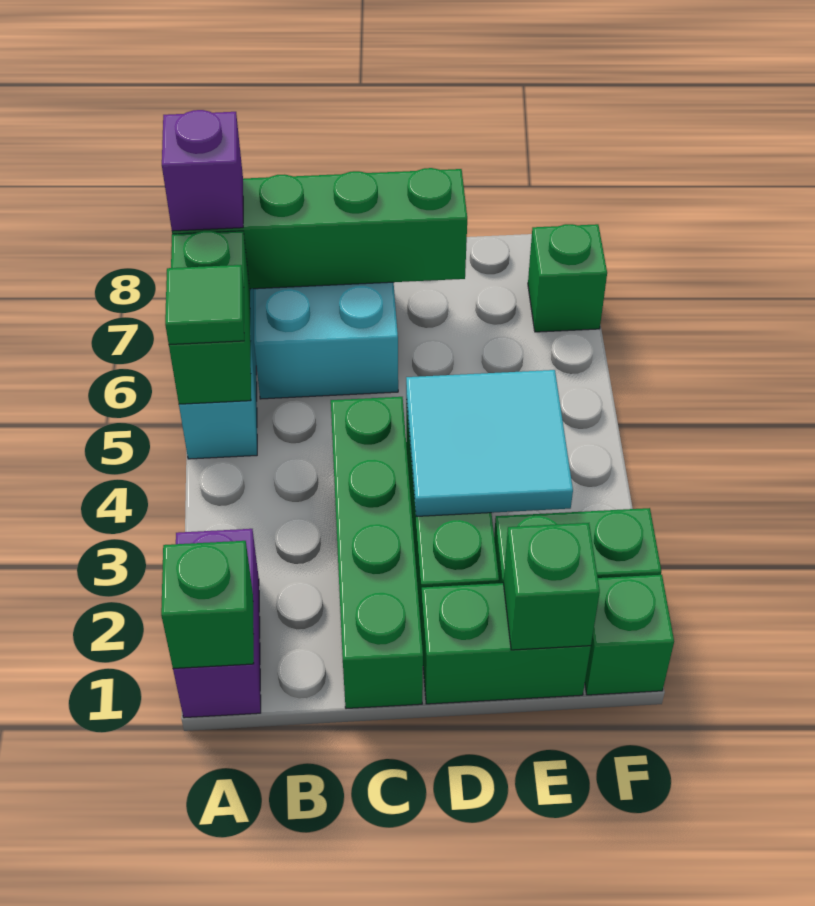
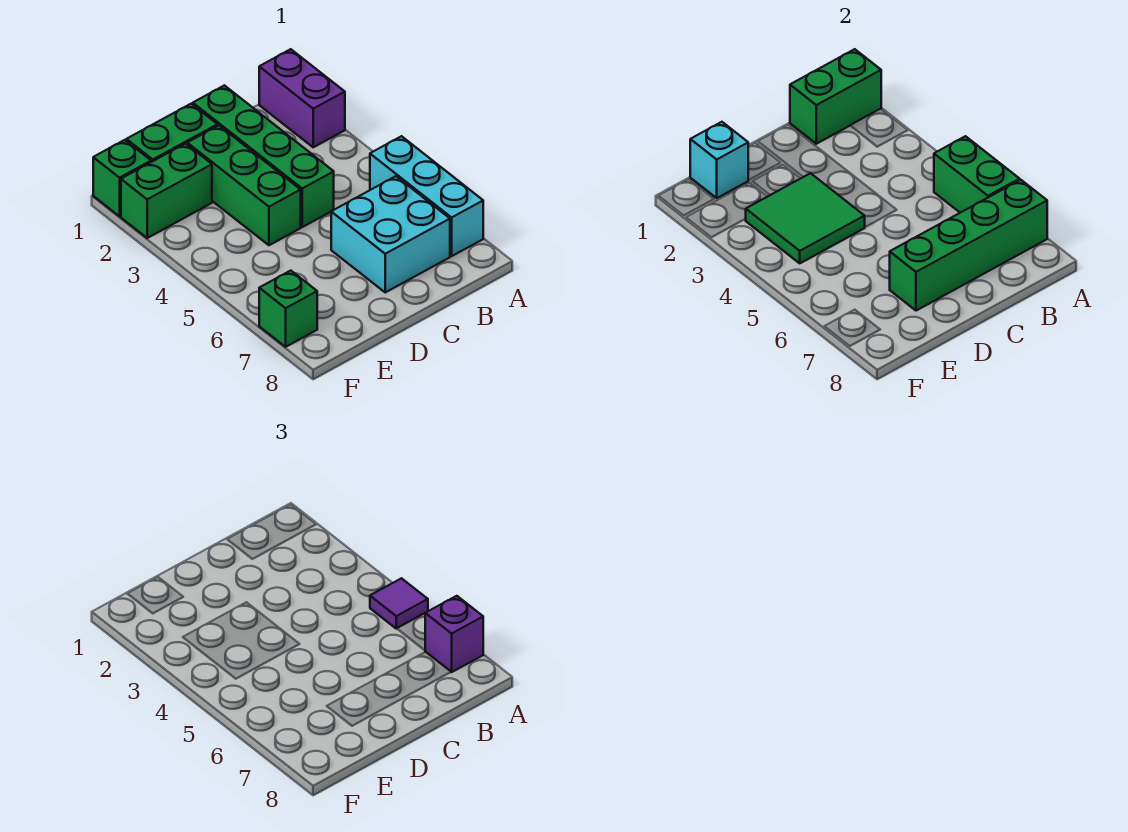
green 1x1 brick [161,541,254,668] -> green 1x2 brick [790,49,881,144]
green 1x1 tile [165,265,244,345] -> purple 1x1 tile [370,578,428,629]
cyan 2x2 tile [406,370,573,516] -> green 2x2 tile [746,173,865,263]
green 1x1 brick [503,523,600,650] -> cyan 1x1 brick [690,122,748,198]

